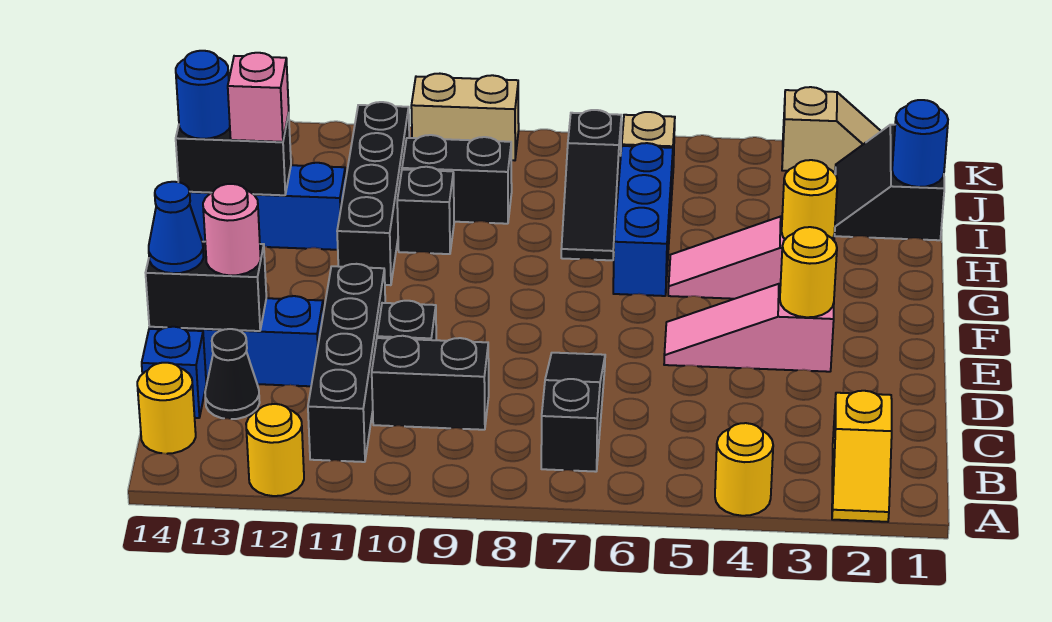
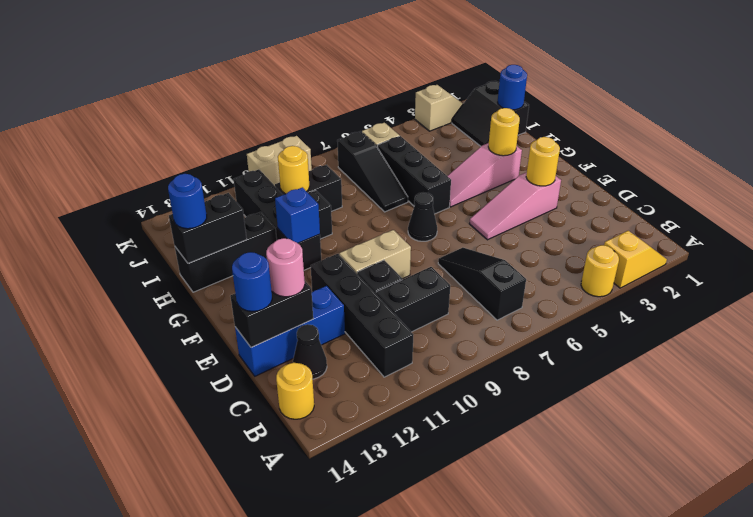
yellow 1x2 slope [832,391,892,522] -> yellow 1x2 slope turned to [604,231,667,288]
yellow 1x1 round brick [246,404,304,496] -> yellow 1x1 round brick moved to [278,146,310,194]
blue 1x1 brick [142,327,206,418] -> blue 1x1 brick moved to [275,187,320,243]
blue 1x1 cone [149,182,203,273] -> blue 1x1 round brick [232,252,272,311]
none -> tan 1x2 brick [339,230,411,279]
none -> black 1x1 cone [408,193,437,241]
blue 1x3 brick [613,143,673,296] -> black 1x3 brick [378,136,451,214]
blue 1x3 brick [190,163,346,250] -> black 1x3 brick [175,212,277,292]
pink 1x1 brick [228,53,289,142] -> none

